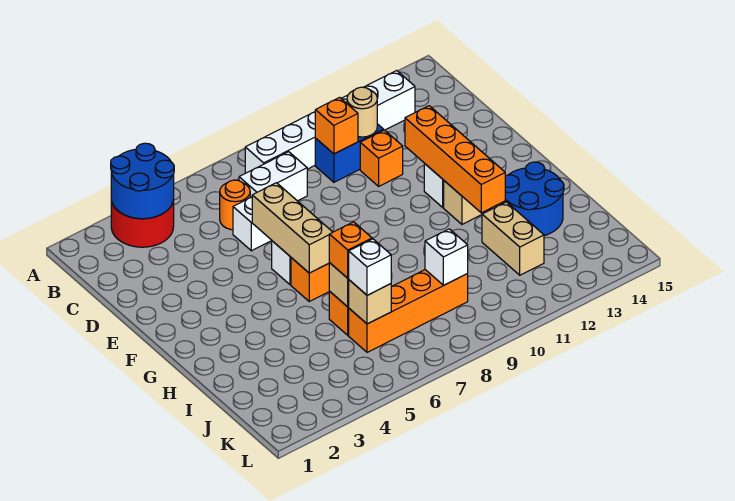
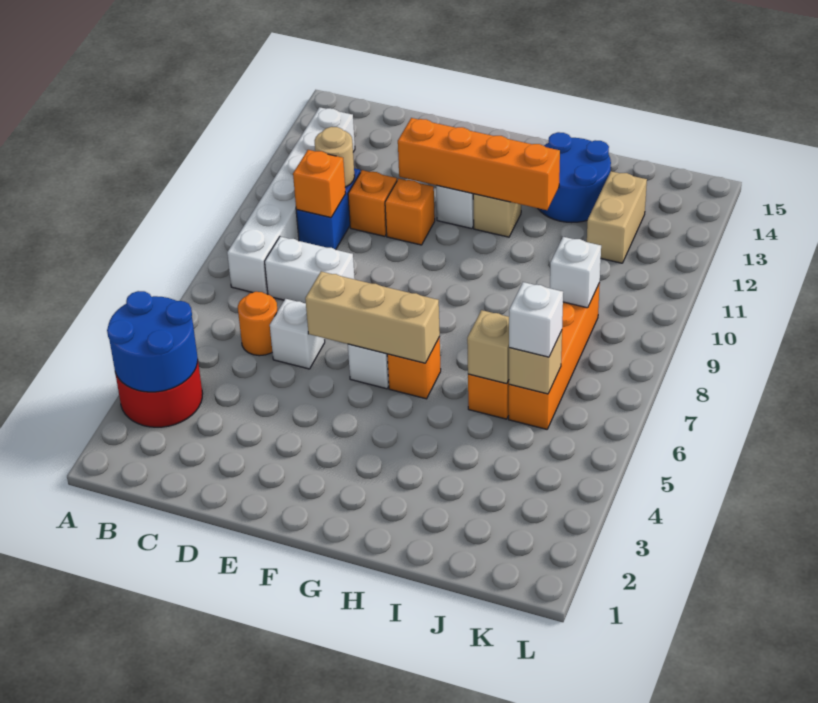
white 1x2 brick [239,152,307,201] -> white 1x2 brick turned to [265,237,355,303]
orange 1x1 brick [329,222,372,278] -> orange 1x1 brick moved to [385,179,435,245]
tan 1x2 brick [482,202,544,275] -> tan 1x2 brick turned to [587,171,647,263]

